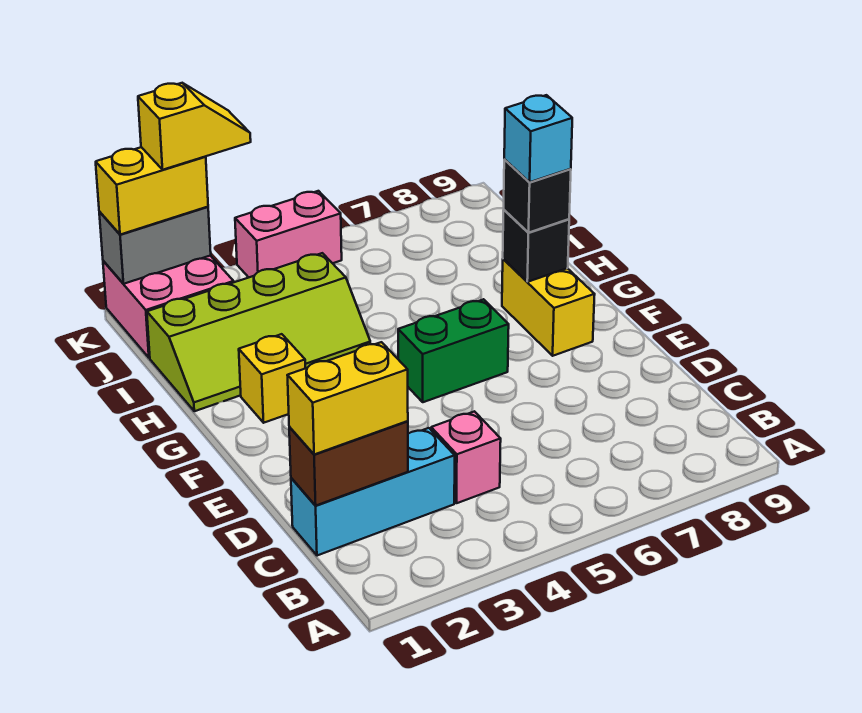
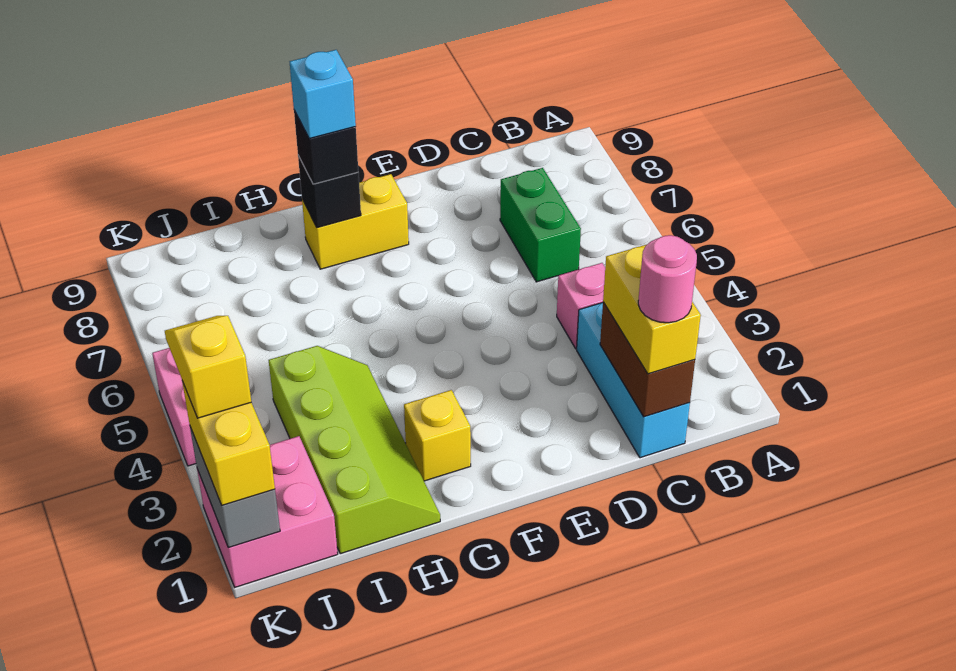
none -> pink 1x1 round brick [638,235,697,323]
green 1x2 brick [398,299,509,402] -> green 1x2 brick moved to [500,168,581,282]

